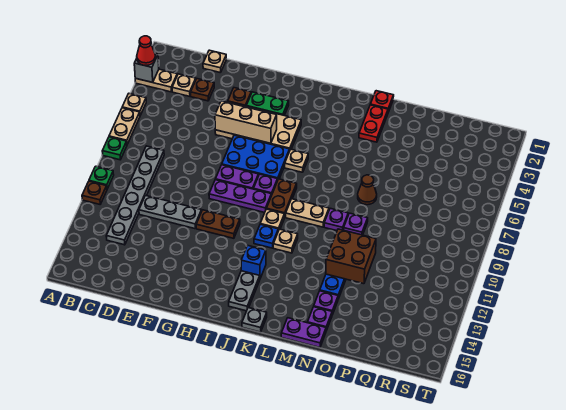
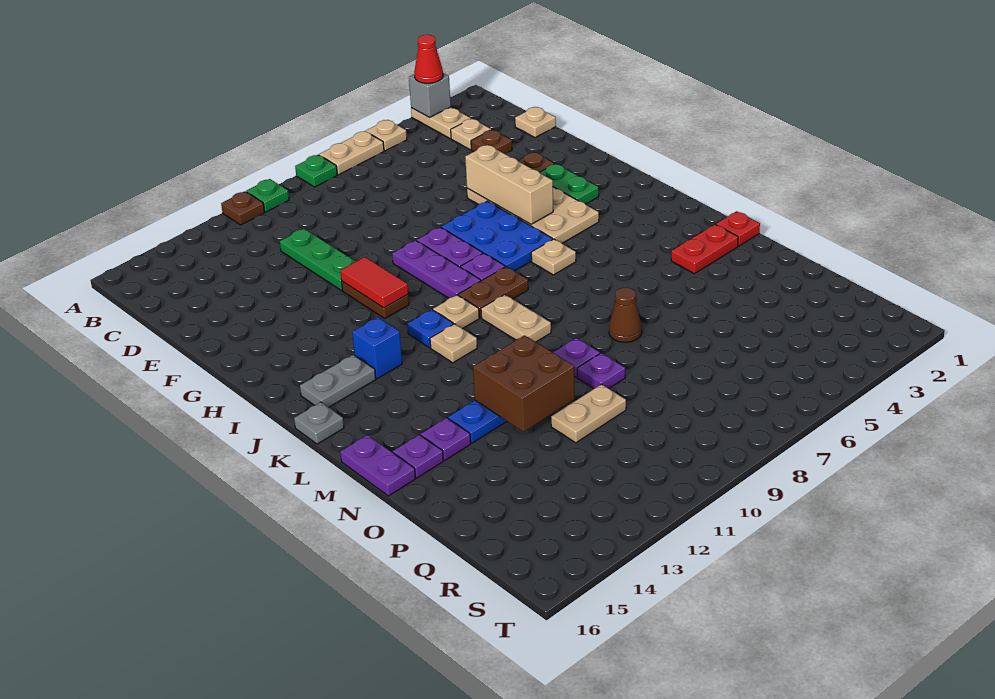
grey 1x6 plate [106,146,164,245] -> none
grey 1x3 plate [139,196,202,229] -> green 1x3 plate [280,228,356,290]
none -> red 1x2 tile [341,257,408,308]
purple 1x1 plate [324,208,348,231] -> purple 1x1 plate moved to [577,353,625,389]
none -> tan 1x2 plate [551,384,626,443]

